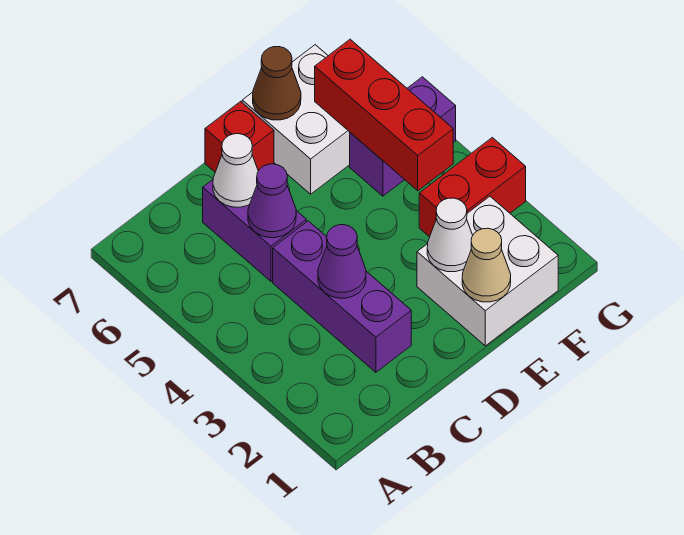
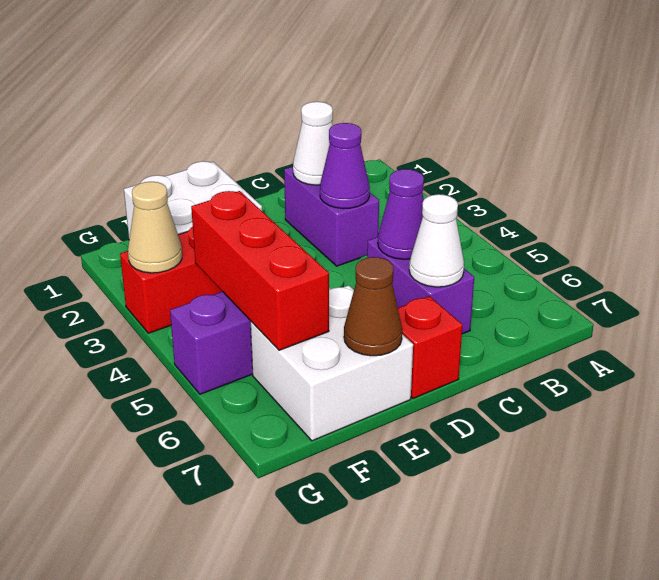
purple 1x3 brick [273,221,411,372] -> purple 1x2 brick [284,167,379,266]
tan 1x1 cone [462,228,511,302] -> tan 1x1 cone moved to [128,182,182,273]
white 1x1 cone [427,198,473,272] -> white 1x1 cone moved to [293,102,333,185]

